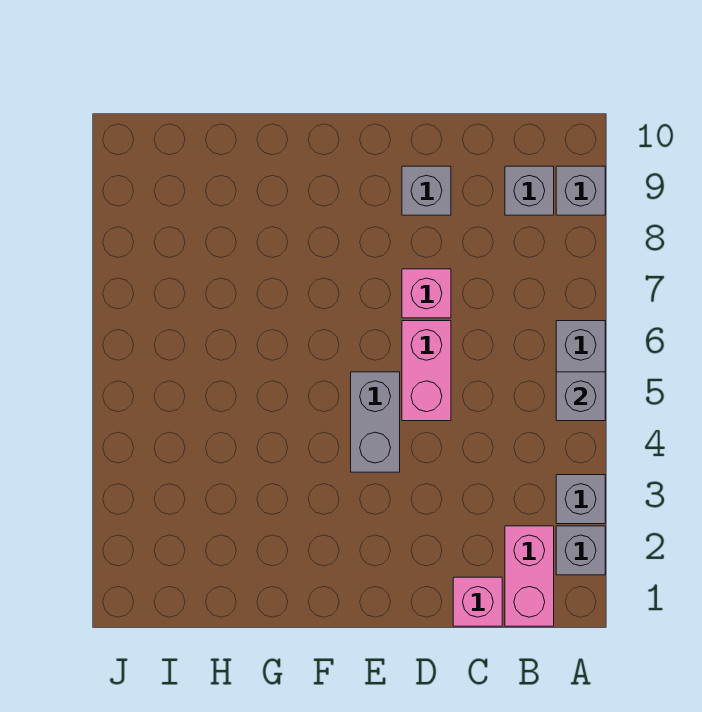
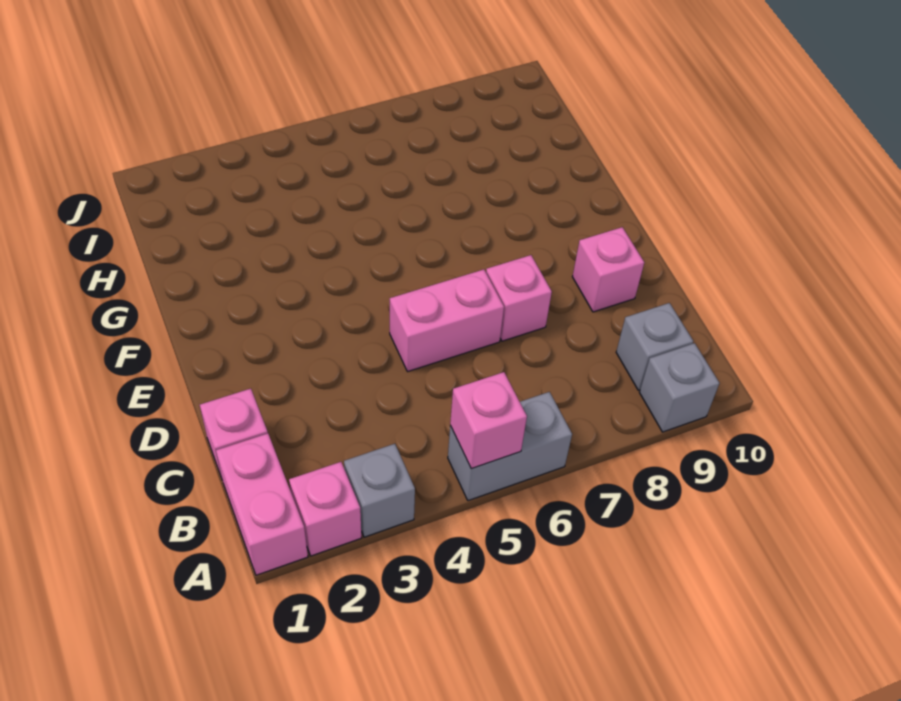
grey 1x1 brick [556,526,605,575] -> pink 1x1 brick [289,462,362,556]
grey 1x1 brick [556,372,605,421] -> pink 1x1 brick [450,372,527,469]
pink 1x2 brick [505,526,554,626] -> pink 1x2 brick turned to [216,433,308,575]
grey 1x1 brick [402,166,451,215] -> pink 1x1 brick [572,227,644,312]
grey 1x2 brick [351,372,400,472] -> none

